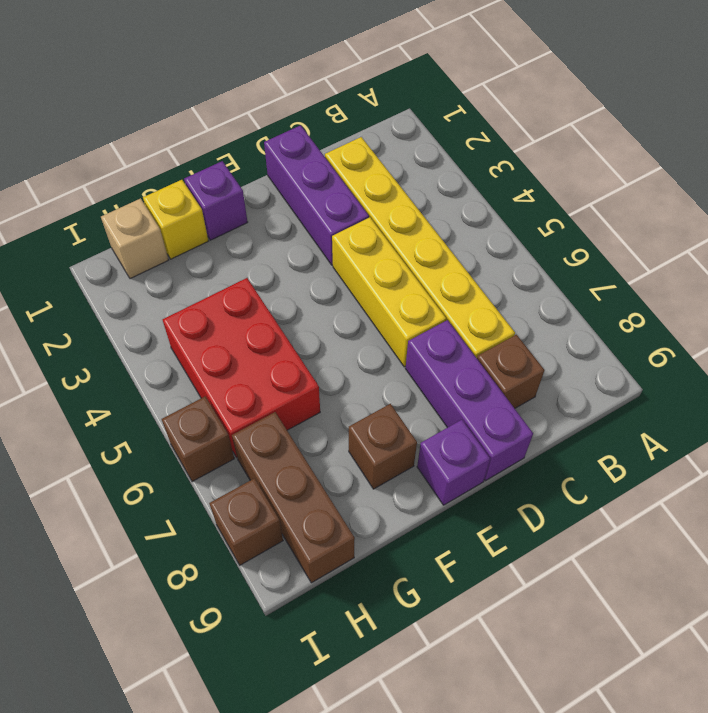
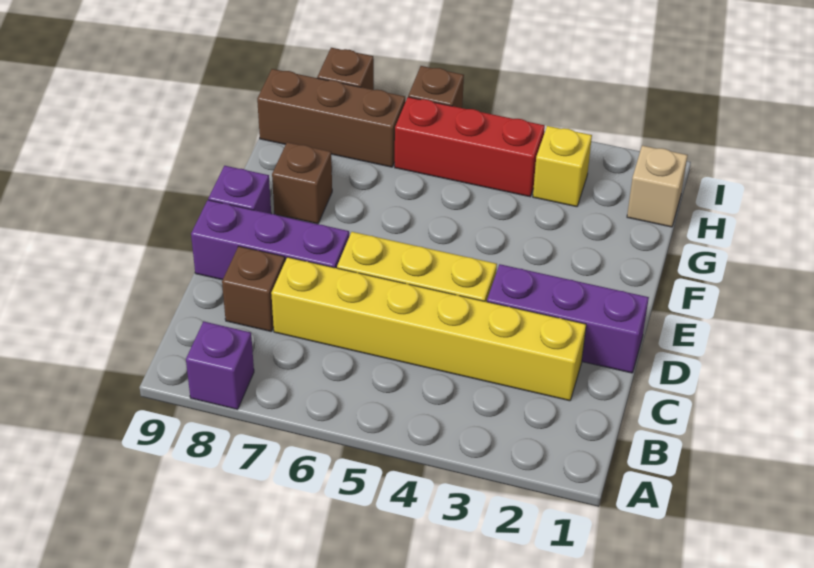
purple 1x1 brick [184,161,248,240] -> purple 1x1 brick moved to [186,321,254,409]
yellow 1x1 brick [143,180,208,259] -> yellow 1x1 brick moved to [533,126,592,207]
red 2x3 brick [163,278,320,457] -> red 1x3 brick [395,97,545,197]

